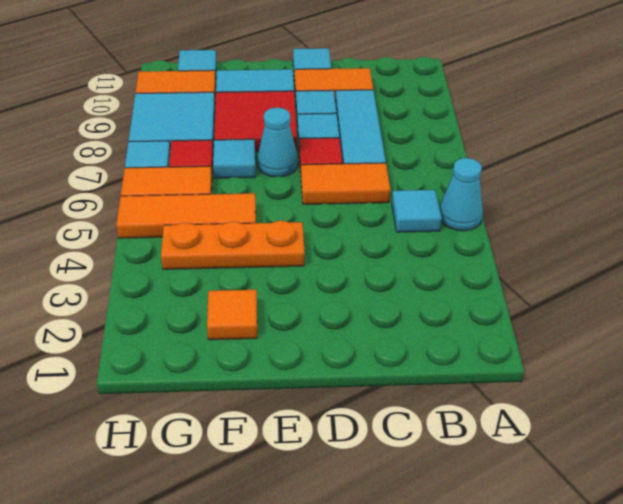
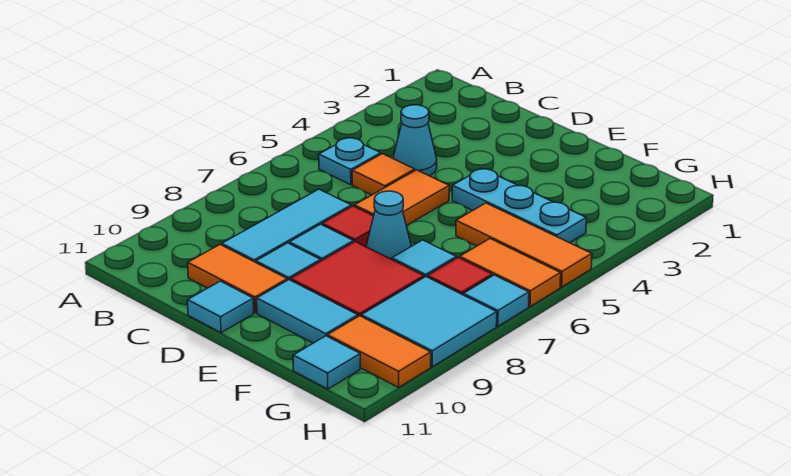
cyan 1x1 cone [440,158,483,231] -> cyan 1x1 cone moved to [393,105,437,176]
cyan 1x1 tile [392,190,442,232] -> cyan 1x1 plate [319,138,381,185]
orange 1x2 tile [301,163,390,204] -> orange 1x2 tile turned to [355,170,449,226]
orange 1x3 plate [161,221,305,269] -> cyan 1x3 plate [452,169,586,243]
orange 1x1 tile [207,290,257,340] -> orange 1x1 tile moved to [352,154,415,195]

